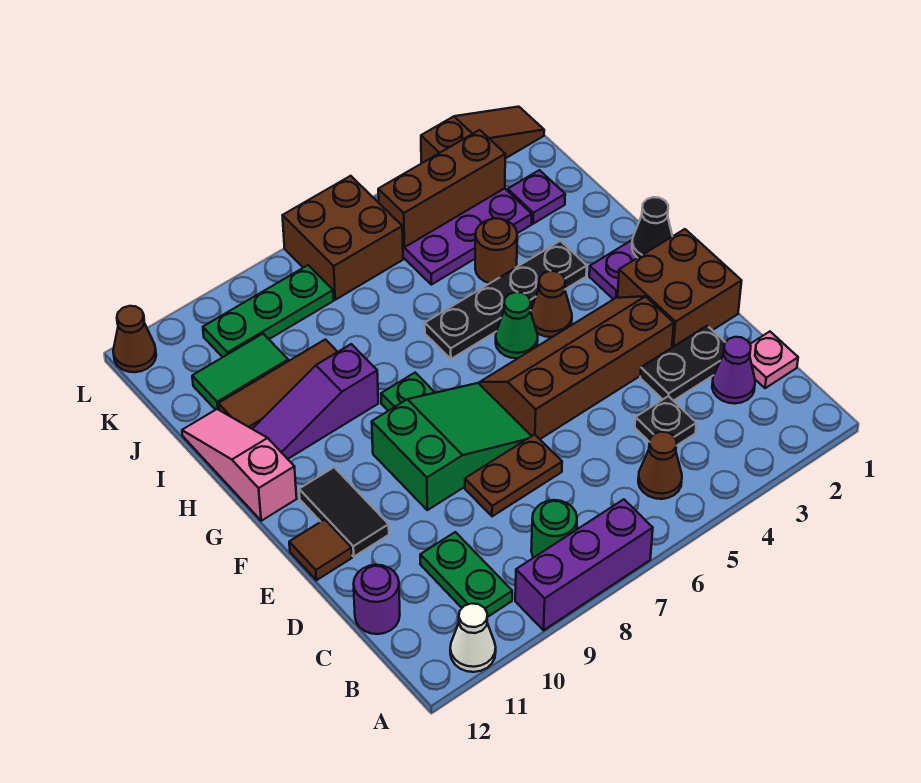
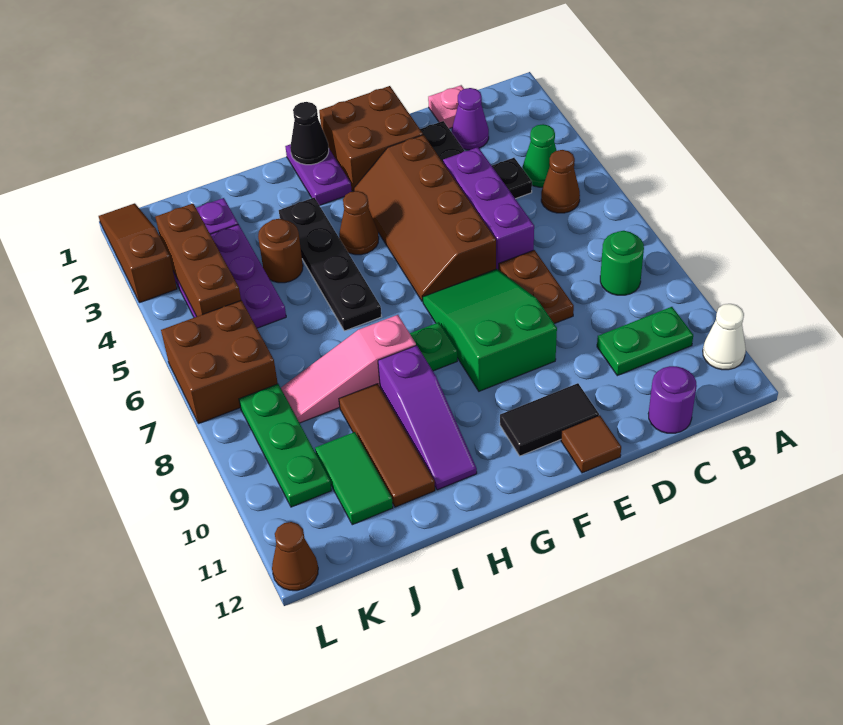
purple 1x3 brick [515,499,653,630] -> purple 1x3 brick moved to [443,147,534,270]
green 1x1 cone [496,292,538,358] -> green 1x1 cone moved to [523,124,557,187]
pink 1x3 slope [182,409,297,521] -> pink 1x3 slope moved to [281,315,416,423]

